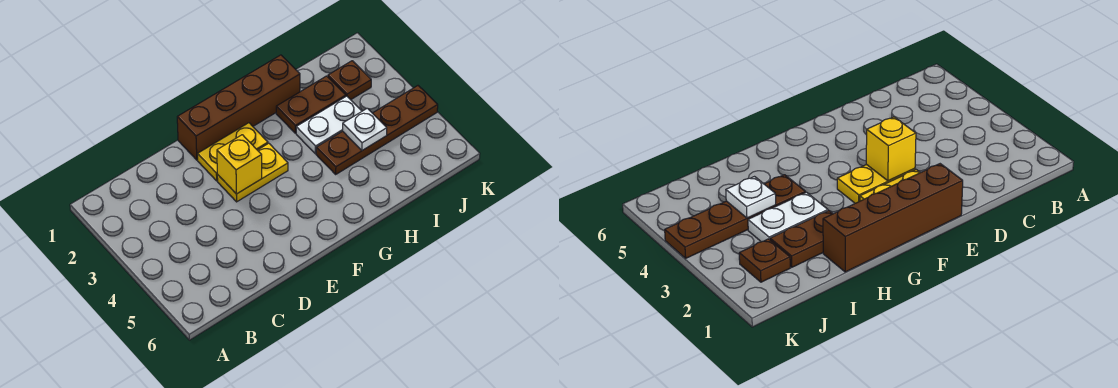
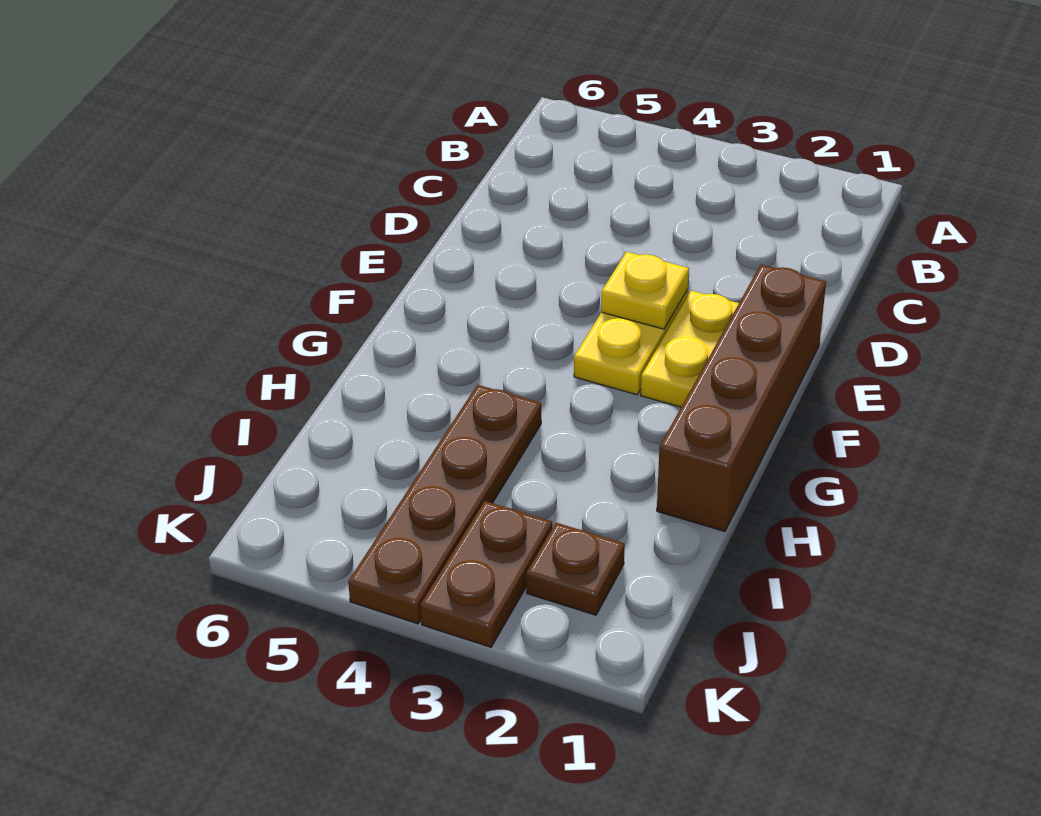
yellow 1x1 brick [217,135,262,194] -> yellow 1x1 plate [601,252,689,329]
brown 1x2 plate [276,76,346,133] -> brown 1x2 plate moved to [420,501,552,647]
white 1x2 plate [296,96,362,154] -> none
white 1x1 plate [342,108,387,150] -> none

